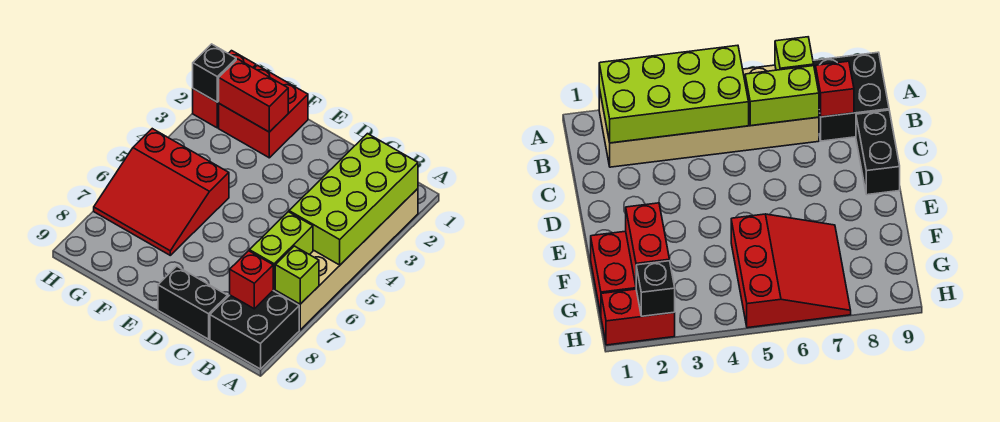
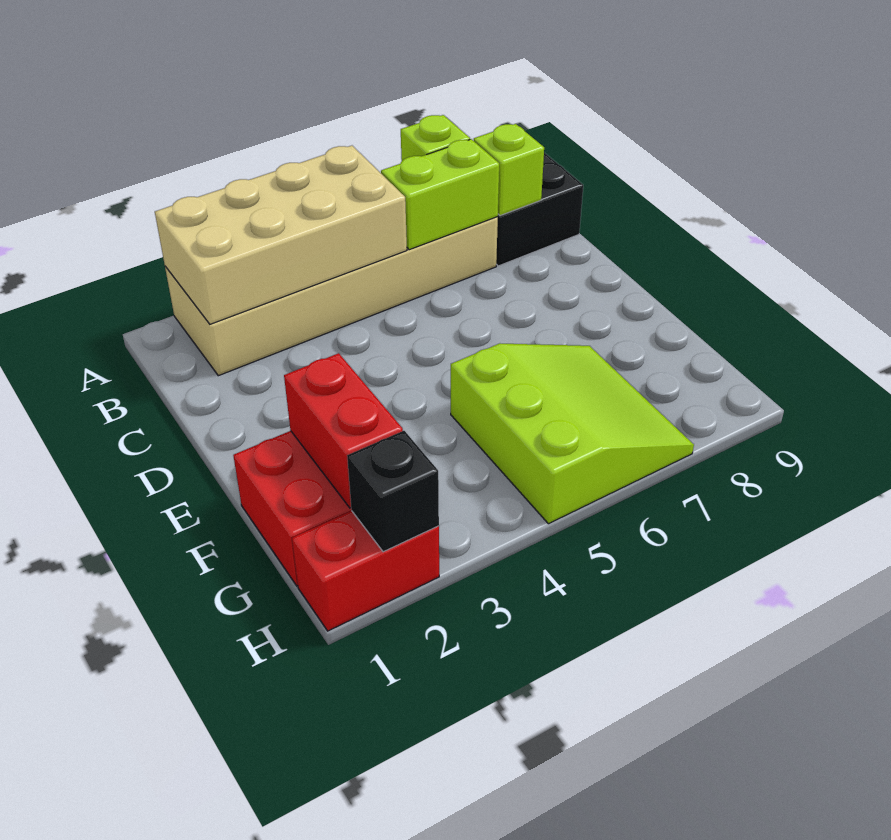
lime 2x4 brick [289,134,418,265] -> tan 2x4 brick [155,146,407,324]
red 1x1 brick [230,251,273,309] -> lime 1x1 brick [474,124,544,216]
black 1x2 brick [158,267,227,339] -> none
red 3x3 slope [94,129,229,255] -> lime 3x3 slope [451,344,694,524]

